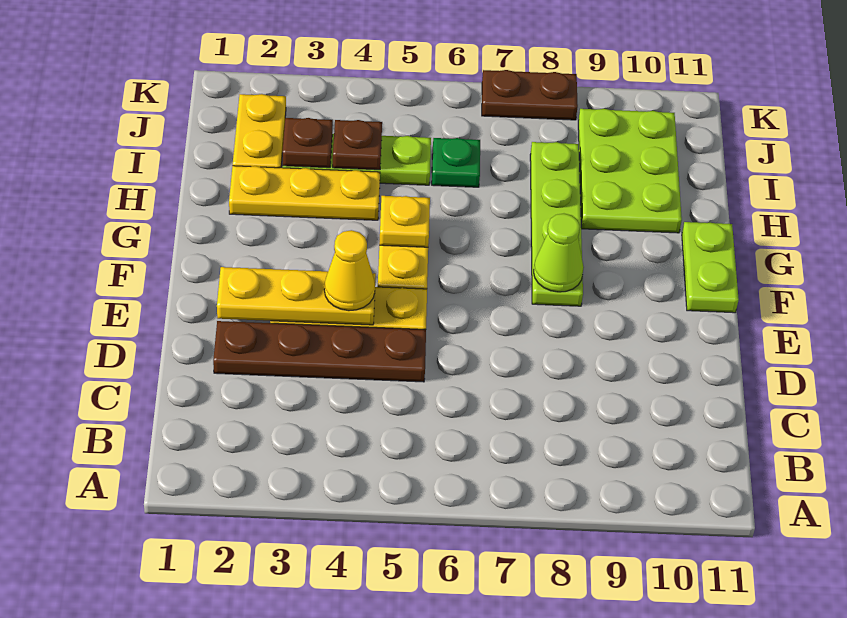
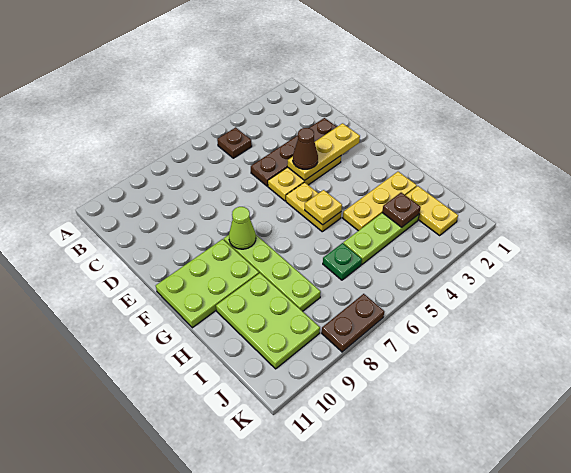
yellow 1x1 cone [324,230,375,311] -> brown 1x1 cone [293,128,318,169]
lime 1x2 plate [682,222,739,313] -> lime 2x3 plate [156,239,259,328]
brown 1x1 plate [333,120,382,170] -> brown 1x1 plate moved to [217,127,252,158]

